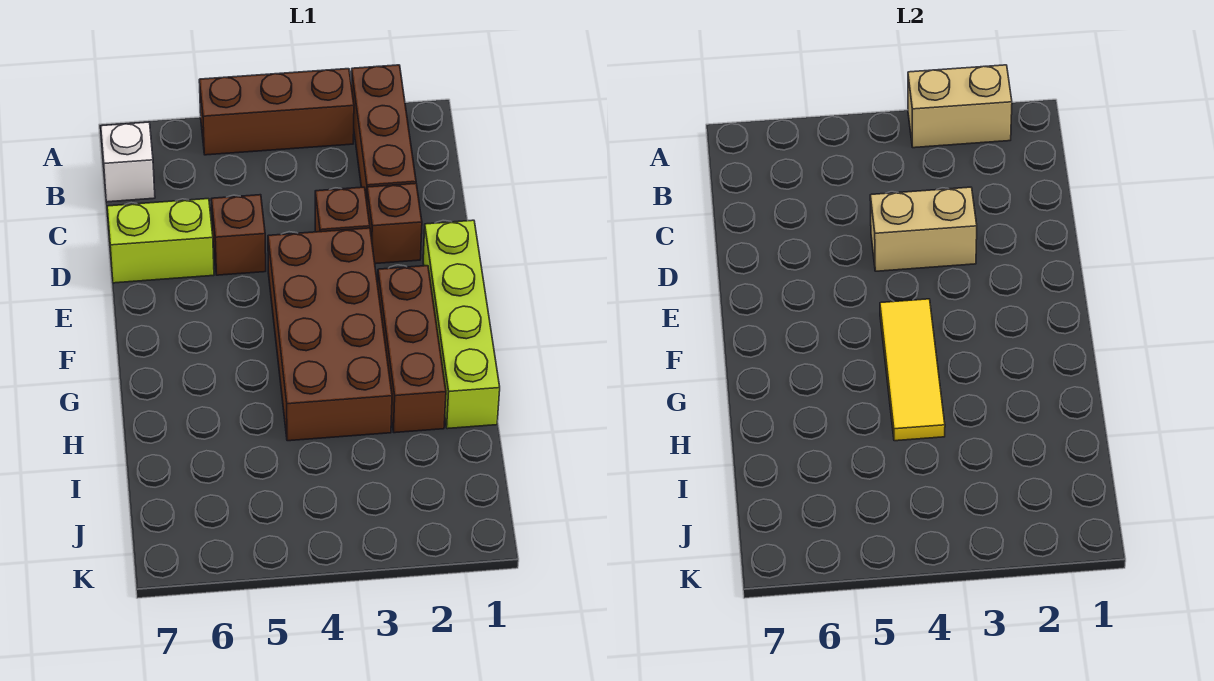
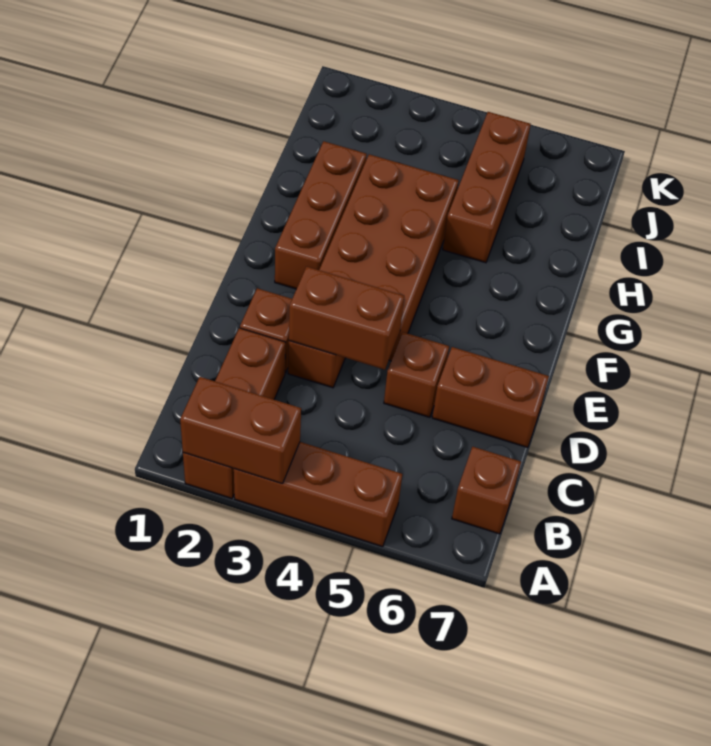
tan 1x2 brick [908,65,1012,148] -> brown 1x2 brick [180,377,301,484]
white 1x1 brick [101,122,155,202] -> brown 1x1 brick [452,447,521,534]
tan 1x2 brick [870,187,977,271] -> brown 1x2 brick [289,267,404,370]
lime 1x2 brick [107,199,214,283] -> brown 1x2 brick [432,347,549,448]
lime 1x4 brick [423,220,500,429] -> none
yellow 1x3 tile [880,299,945,441] -> none
none -> brown 1x3 brick [443,112,531,263]

